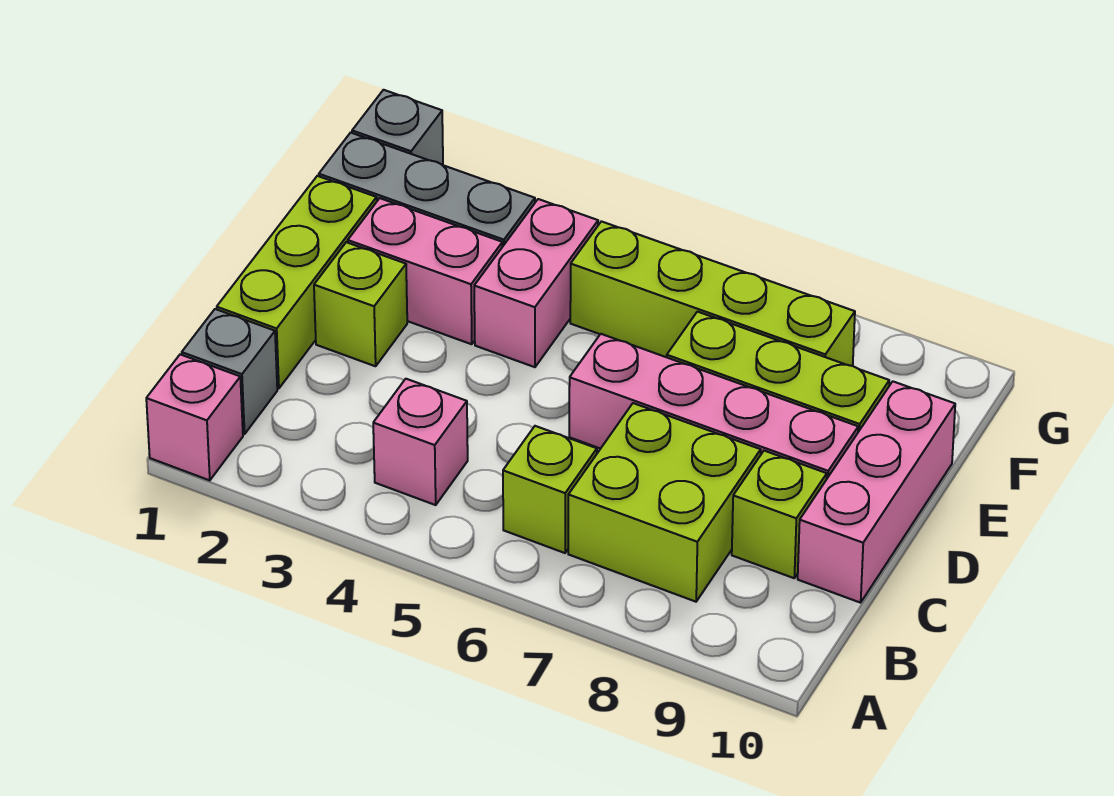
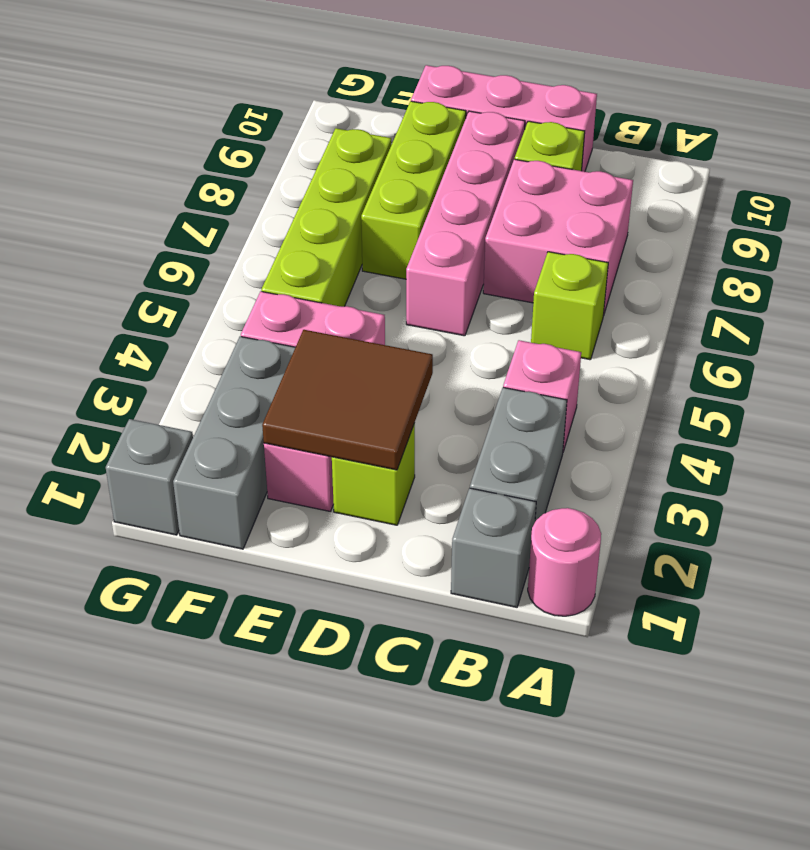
pink 1x1 brick [146,354,243,480] -> pink 1x1 round brick [528,508,601,616]
none -> grey 1x2 brick [470,387,567,522]
lime 2x2 brick [568,403,761,602] -> pink 2x2 brick [483,159,633,316]
lime 1x3 brick [217,176,377,389] -> none
none -> brown 2x2 tile [262,330,433,470]

